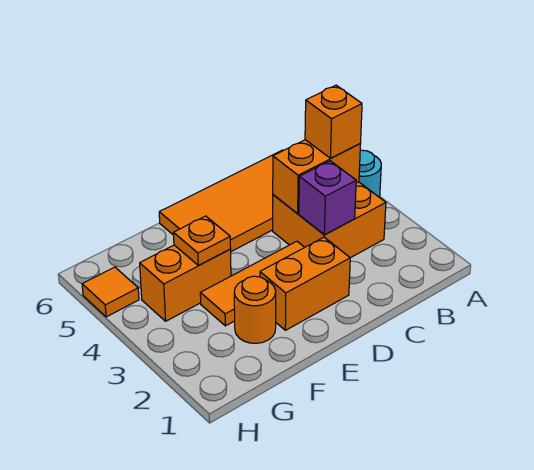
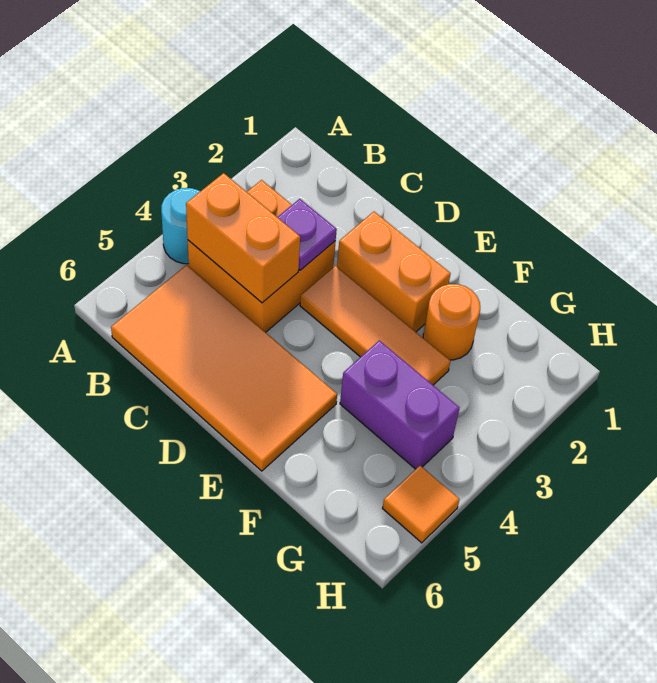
orange 1x1 brick [305,85,362,158] -> none
purple 1x1 brick [299,161,356,235] -> purple 1x1 plate [278,199,337,270]
orange 1x2 brick [140,245,231,321] -> purple 1x2 brick [340,340,460,469]
orange 1x1 plate [173,216,231,266] -> none

